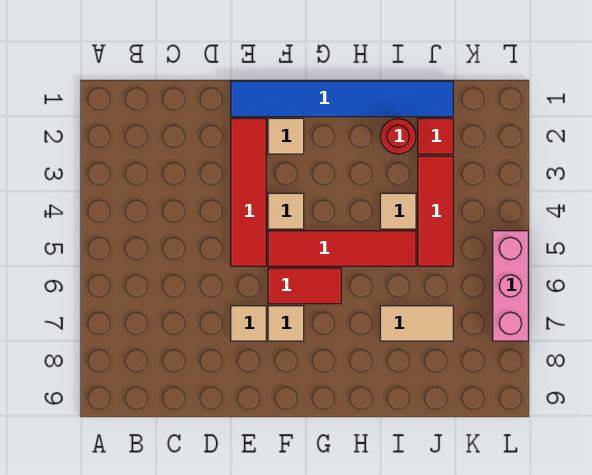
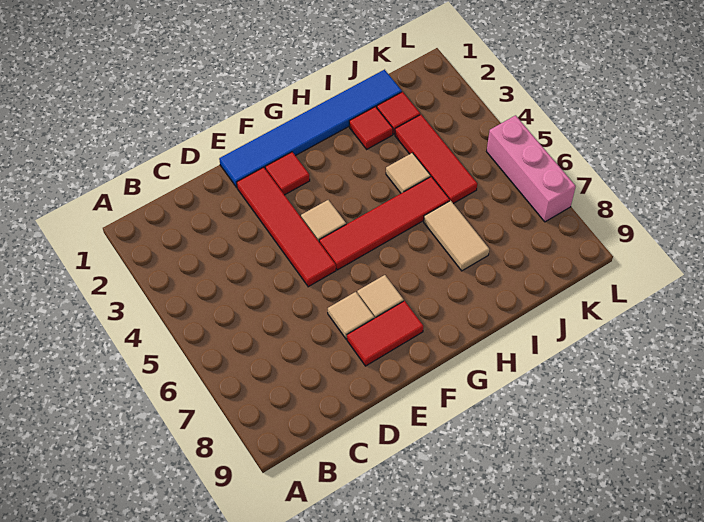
tan 1x1 tile [268,118,304,154] -> red 1x1 tile [265,152,310,195]
red 1x2 tile [268,268,341,304] -> red 1x2 tile moved to [347,301,424,366]
red 1x1 round brick [380,119,416,154] -> red 1x1 tile [349,107,393,149]
tan 1x2 tile [380,306,453,341] -> tan 1x2 tile turned to [424,201,489,271]

